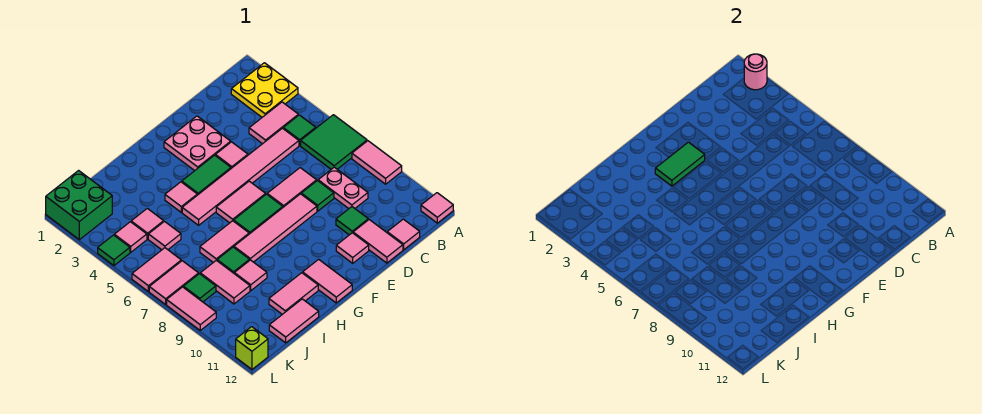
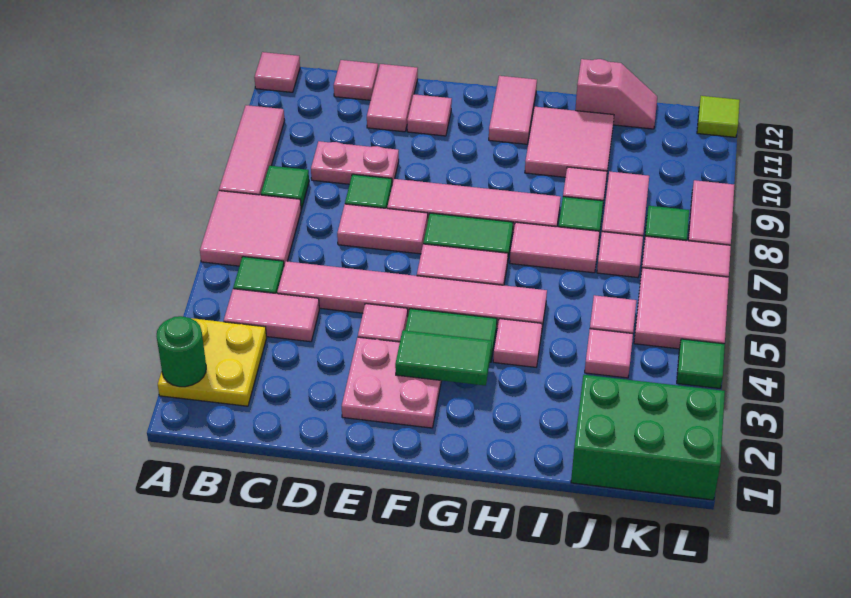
pink 1x1 round brick [744,54,767,90] -> green 1x1 round brick [156,316,206,387]
green 2x2 tile [301,115,367,169] -> pink 2x2 tile [200,191,301,266]
pink 1x2 tile [352,141,402,184] -> pink 1x3 tile [219,105,285,195]
pink 1x2 plate [318,167,368,209] -> pink 1x2 plate turned to [311,141,399,184]
green 1x1 tile [336,207,368,235] -> green 1x1 tile moved to [261,166,309,209]
pink 1x2 tile [269,273,318,314] -> pink 2x2 tile [525,107,614,177]
pink 1x2 tile [269,299,319,343] -> pink 1x2 slope [575,59,657,129]
green 2x2 brick [46,171,112,240] -> green 2x3 brick [571,375,725,500]
pink 1x1 tile [114,222,147,252] -> pink 1x1 tile moved to [597,232,643,278]
pink 1x2 tile [132,248,181,292] -> pink 2x2 tile [634,268,729,349]
lime 1x1 brick [236,327,268,369] -> lime 1x1 tile [697,96,740,137]

